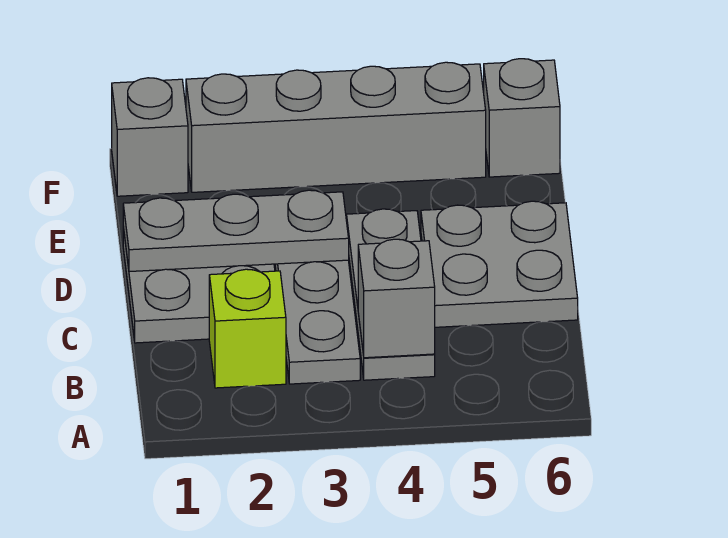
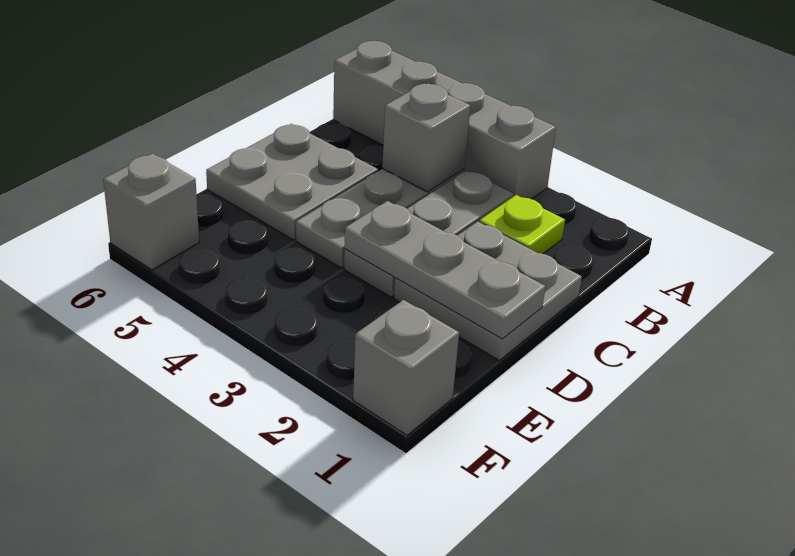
lime 1x1 brick [209,269,286,388] -> lime 1x1 plate [479,195,565,254]
grey 1x4 brick [186,62,486,192] -> grey 1x4 brick moved to [333,41,556,199]

